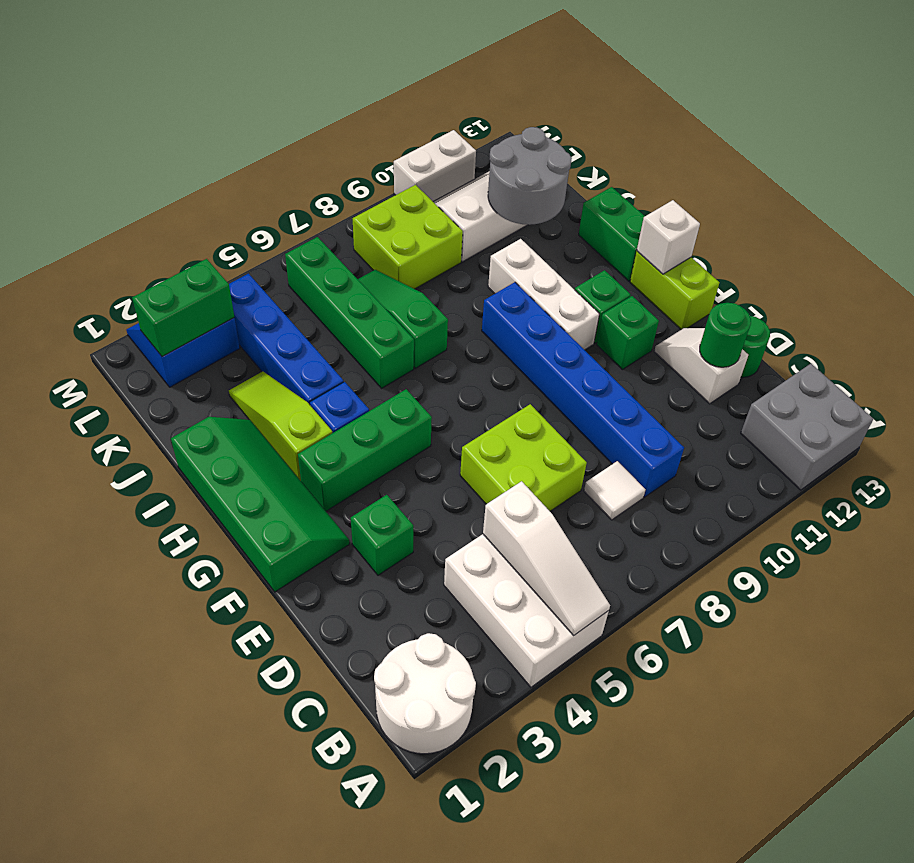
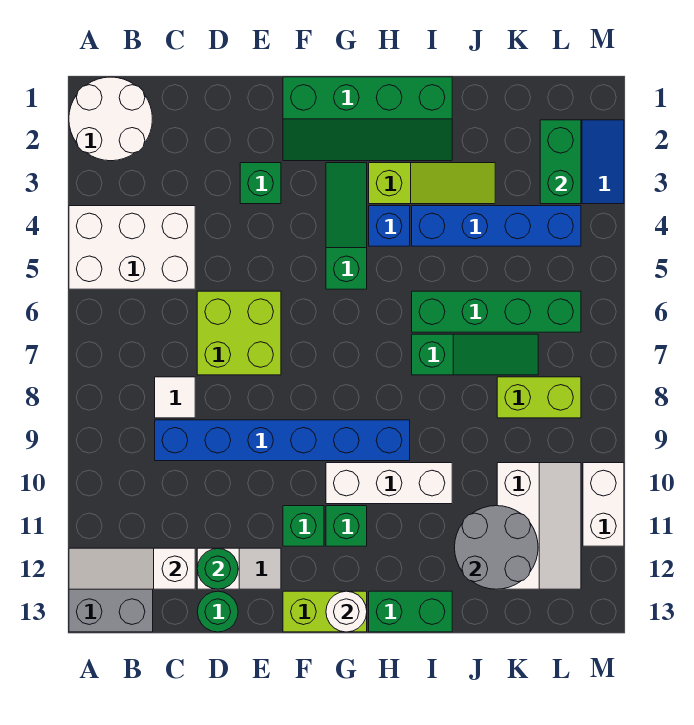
white 1x3 slope [483,481,610,635] -> white 1x3 slope moved to [69,548,195,589]
green 1x3 brick [298,389,432,511] -> green 1x3 slope [326,163,367,289]
white 1x1 brick [637,200,700,274] -> white 1x1 round brick [326,591,367,632]
lime 2x2 brick [353,185,463,289] -> lime 1x2 brick [497,377,581,418]

